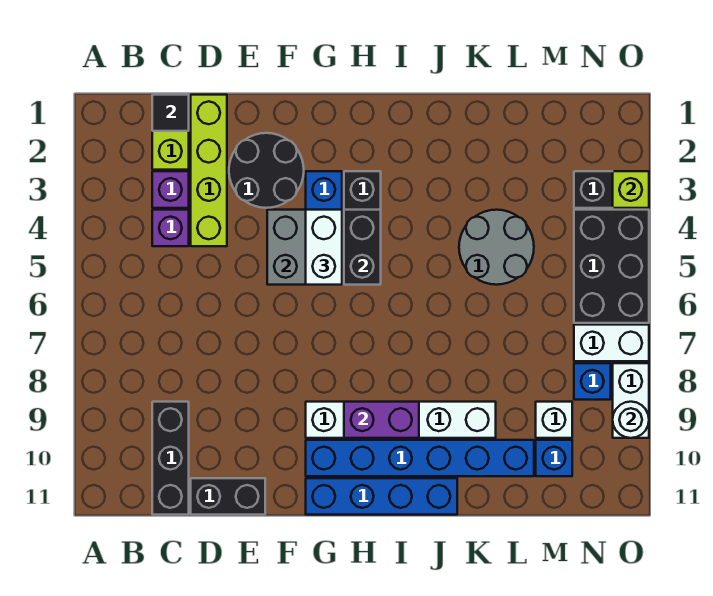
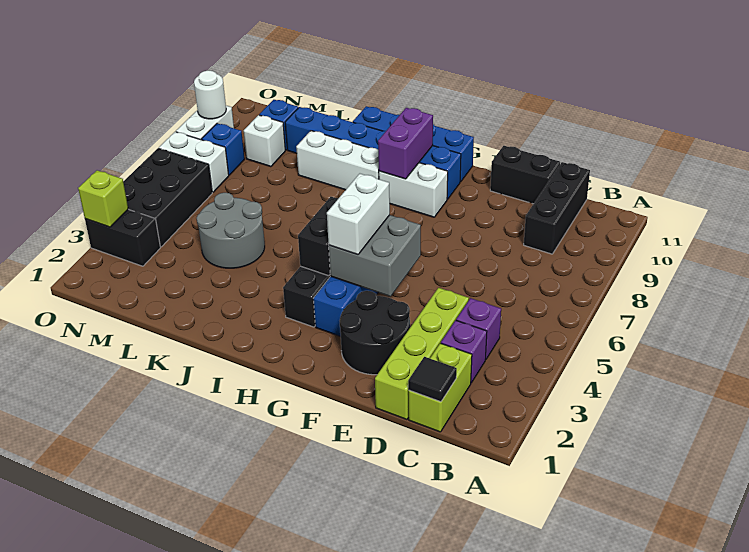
purple 1x2 brick [344,402,419,438] -> purple 1x2 brick turned to [378,108,433,179]

